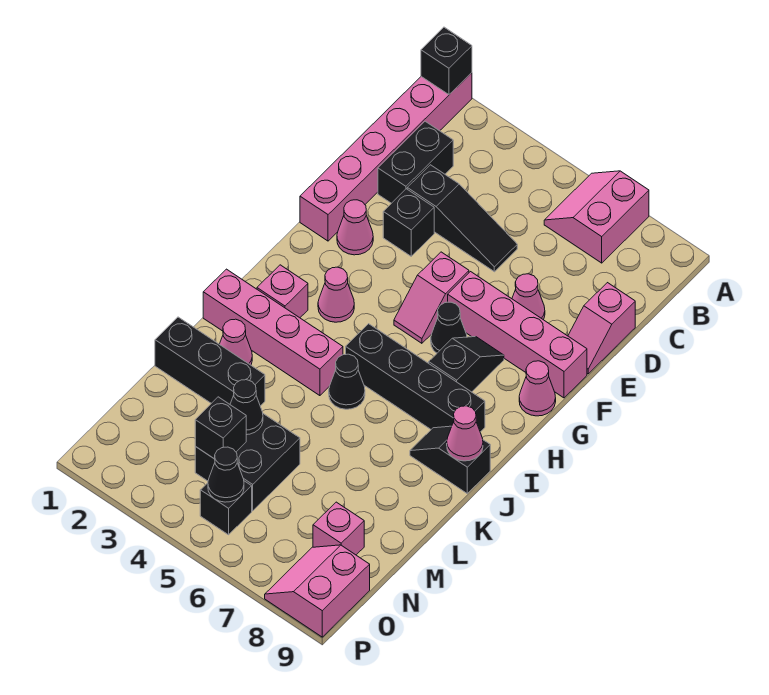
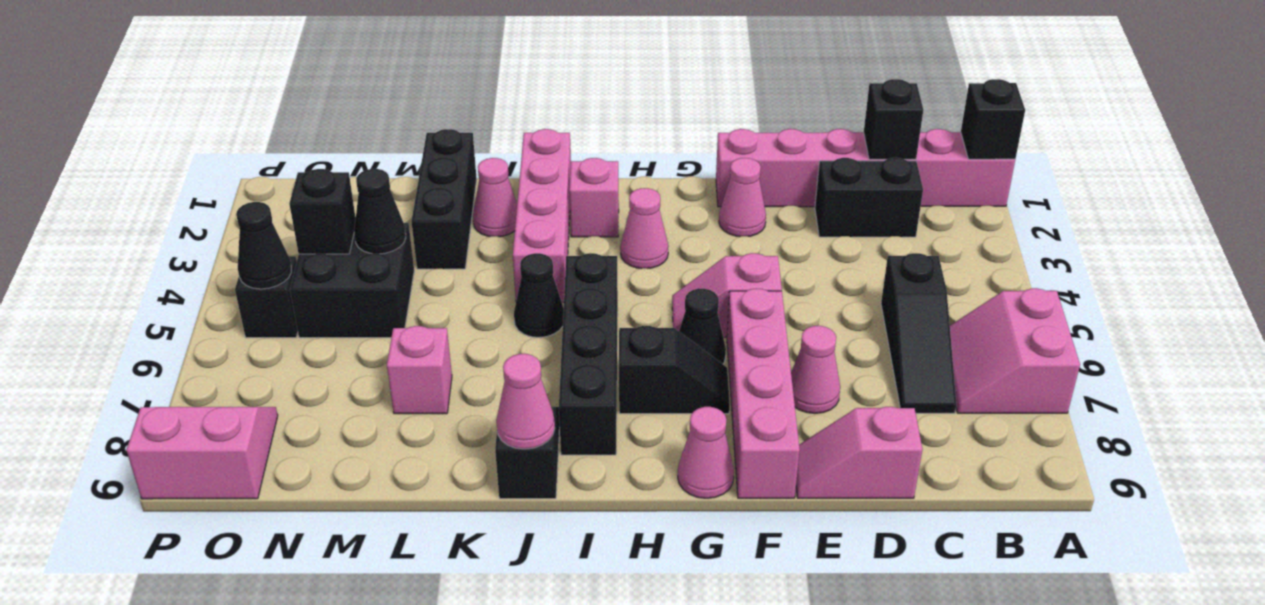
pink 2x2 slope [544,171,649,263] -> pink 2x2 slope turned to [950,288,1080,413]
black 1x3 slope [407,165,517,272] -> black 1x3 slope moved to [881,253,956,413]
black 1x1 brick [383,189,434,256] -> black 1x1 brick moved to [864,79,923,159]
pink 1x1 brick [313,502,364,555] -> pink 1x1 brick moved to [387,326,452,414]

